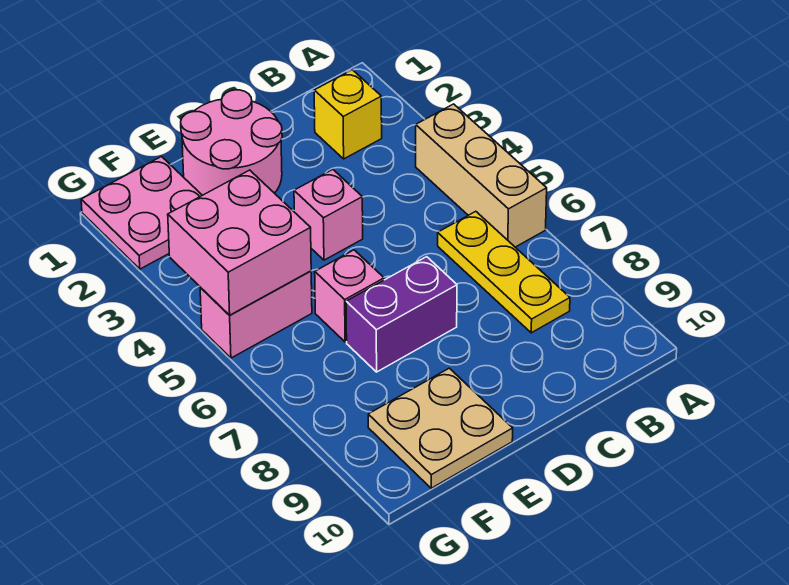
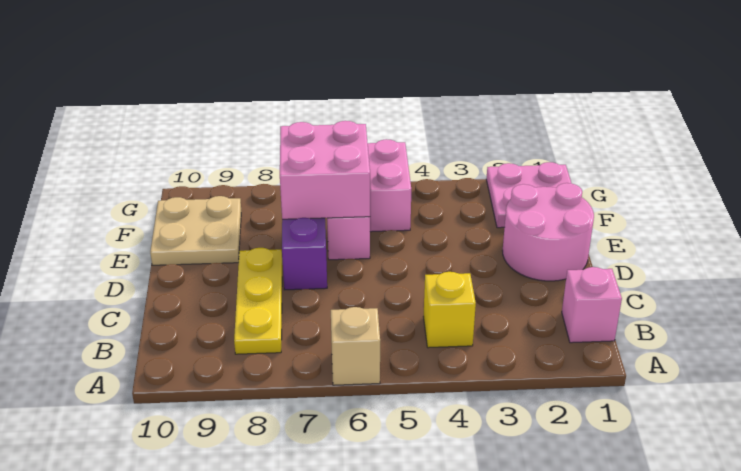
tan 1x3 brick [416,104,547,247] -> tan 1x1 brick [331,307,380,385]
yellow 1x1 brick [314,70,382,159] -> yellow 1x1 brick moved to [423,272,476,348]
yellow 1x3 plate [438,211,570,333] -> yellow 1x3 plate turned to [234,248,282,354]
pink 1x1 brick [294,169,363,260] -> pink 1x1 brick moved to [562,267,622,343]
pink 2x2 brick [168,170,311,315] -> pink 2x2 brick moved to [280,121,370,219]

